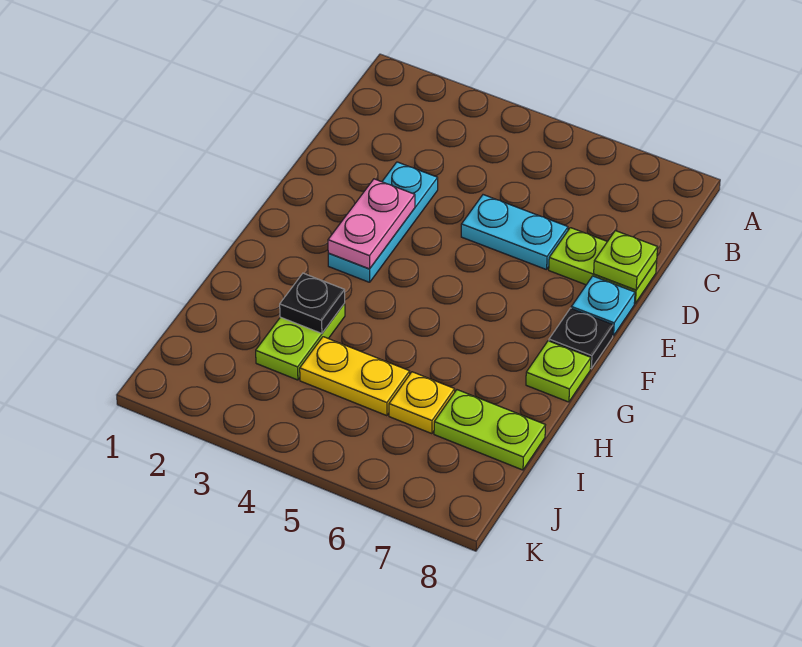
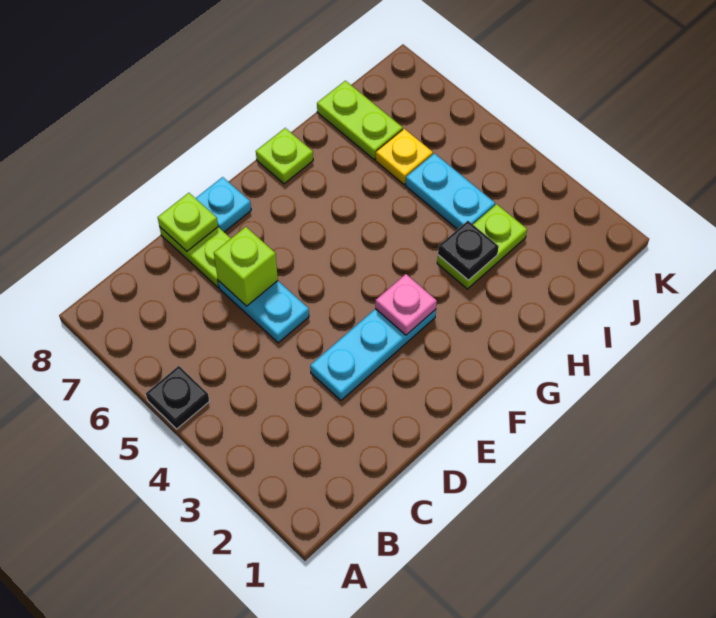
none -> lime 1x1 brick [214,227,278,306]
pink 1x2 plate [328,179,415,269] -> pink 1x1 plate [375,274,437,335]
black 1x1 plate [549,308,613,369] -> black 1x1 plate moved to [146,366,209,429]
yellow 1x2 plate [300,337,410,416] -> cyan 1x2 plate [406,153,495,229]

